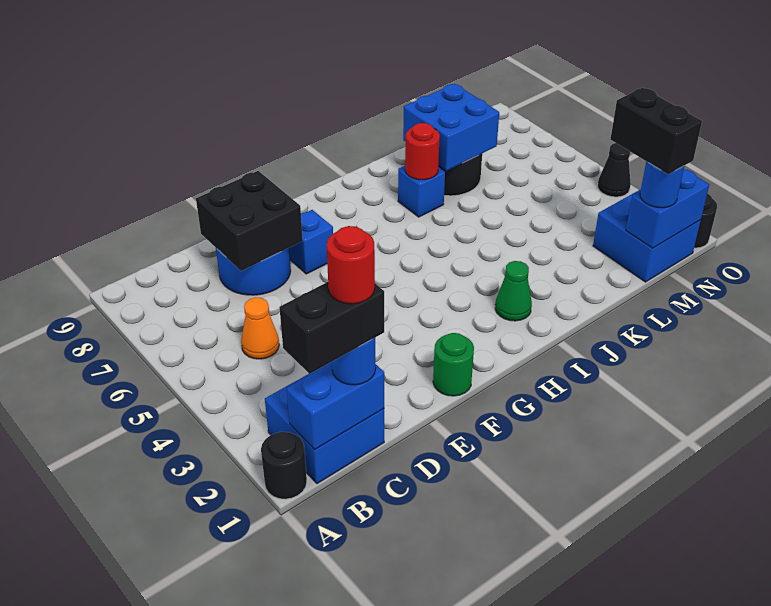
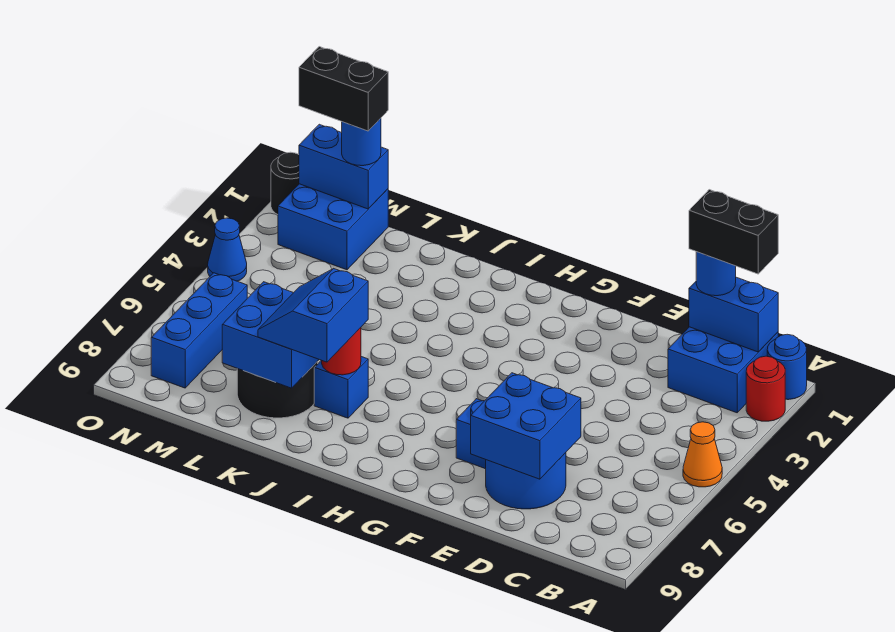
black 1x1 round brick [261,432,307,499] -> blue 1x1 round brick [767,334,807,400]
red 1x1 round brick [327,226,375,304] -> red 1x1 round brick moved to [746,356,785,421]
orange 1x1 cone [241,298,279,359] -> orange 1x1 cone moved to [683,422,722,487]
black 2x2 brick [196,171,303,271] -> blue 2x2 brick [471,373,581,479]
green 1x1 round brick [433,333,474,396] -> none
green 1x1 cone [495,261,532,321] -> none
none -> blue 2x2 slope [258,269,368,362]
black 1x2 brick [611,88,702,174] -> black 1x2 brick turned to [299,47,388,131]
none -> blue 1x3 brick [151,273,247,388]
black 1x1 cone [598,143,631,197] -> blue 1x1 cone [208,218,247,281]

